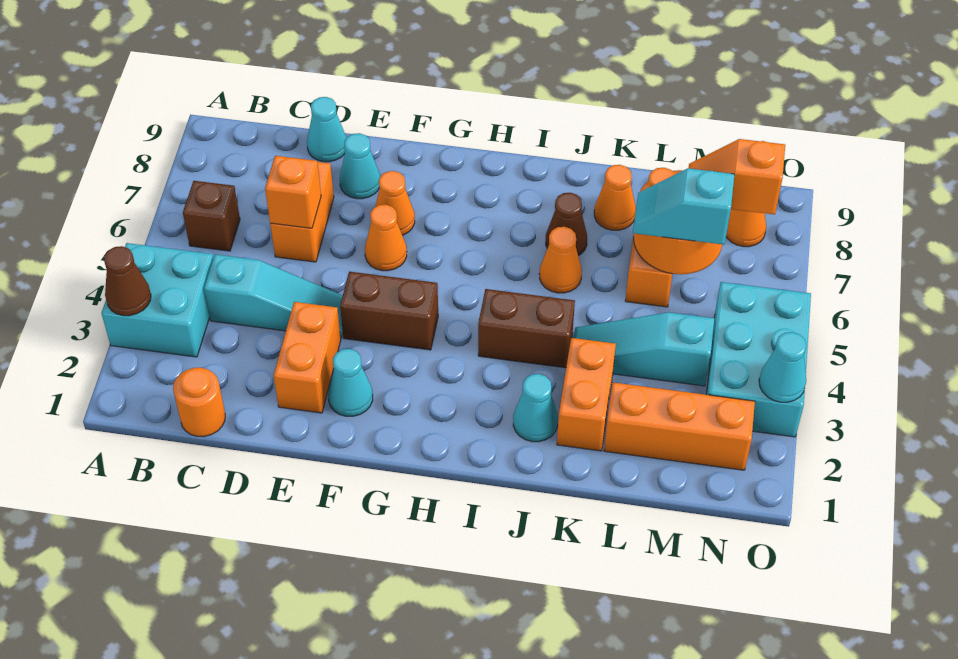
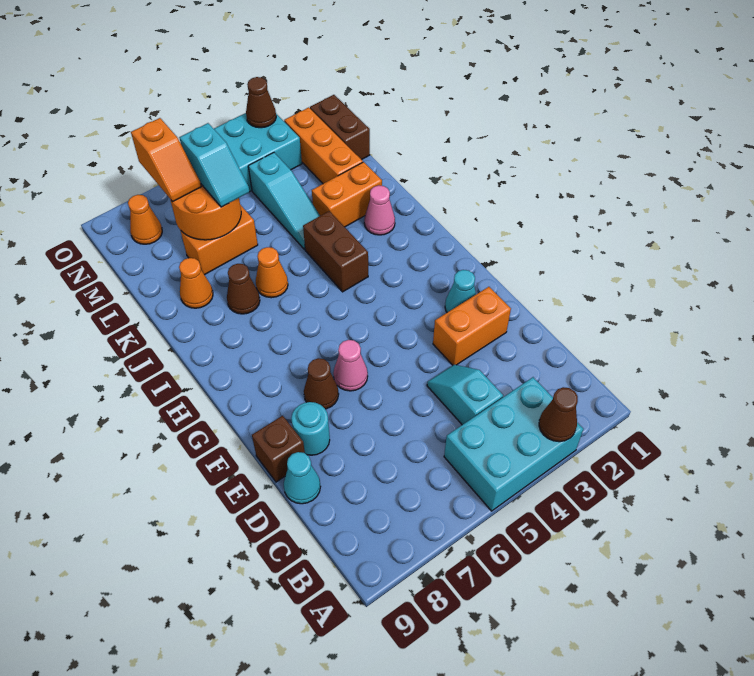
cyan 2x2 brick [101,243,213,357] -> cyan 2x3 brick [444,377,583,511]
brown 1x1 brick [183,181,240,251] -> brown 1x1 brick moved to [252,416,305,482]
orange 1x1 round brick [173,368,225,437] -> none
cyan 1x3 slope [204,254,343,337] -> cyan 1x2 slope [427,365,503,425]
orange 1x2 brick [270,162,334,262] -> none
orange 1x1 brick [265,156,321,228] -> none
cyan 1x1 cone [340,133,380,199] -> cyan 1x1 round brick [291,402,330,455]
brown 1x2 brick [340,272,438,350] -> brown 1x2 brick moved to [310,95,370,160]
orange 1x1 cone [365,205,407,271] -> pink 1x1 cone [333,340,368,391]
orange 1x1 cone [375,171,415,235] -> brown 1x1 cone [304,358,339,409]
cyan 1x1 cone [513,374,558,442] -> pink 1x1 cone [364,185,395,235]
cyan 1x1 cone [759,332,806,402] -> brown 1x1 cone [246,77,276,128]

